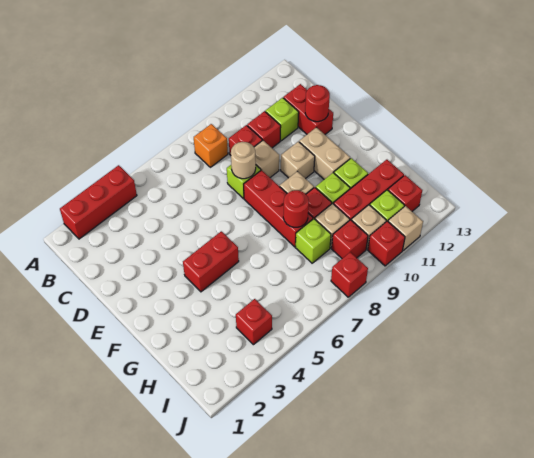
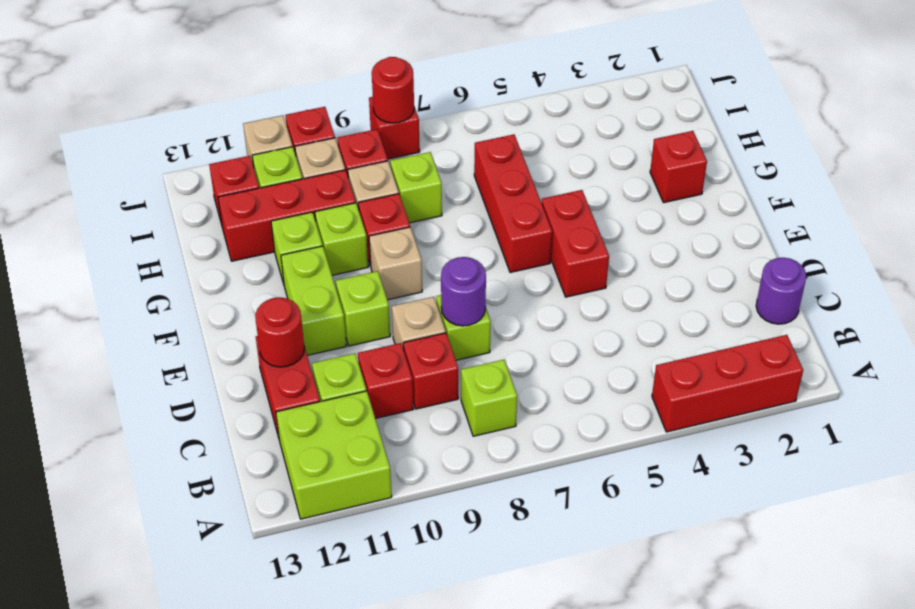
none -> lime 2x2 brick [276,391,392,519]
orange 1x1 brick [194,124,228,167] -> lime 1x1 brick [461,360,517,436]
none -> purple 1x1 round brick [756,258,806,324]
tan 1x1 round brick [231,142,256,179] -> purple 1x1 round brick [441,257,486,326]
red 1x3 brick [244,170,313,247] -> red 1x3 brick moved to [474,134,552,273]
tan 1x1 brick [281,141,315,179] -> lime 1x1 brick [336,271,390,346]
tan 1x2 brick [299,127,350,179] -> lime 1x2 brick [281,246,346,355]
red 1x2 brick [183,231,239,292] -> red 1x2 brick turned to [542,190,609,297]
red 1x1 round brick [283,190,309,227] -> red 1x1 round brick moved to [372,57,414,123]
red 1x1 brick [236,299,272,345] -> red 1x1 brick moved to [650,131,707,203]

